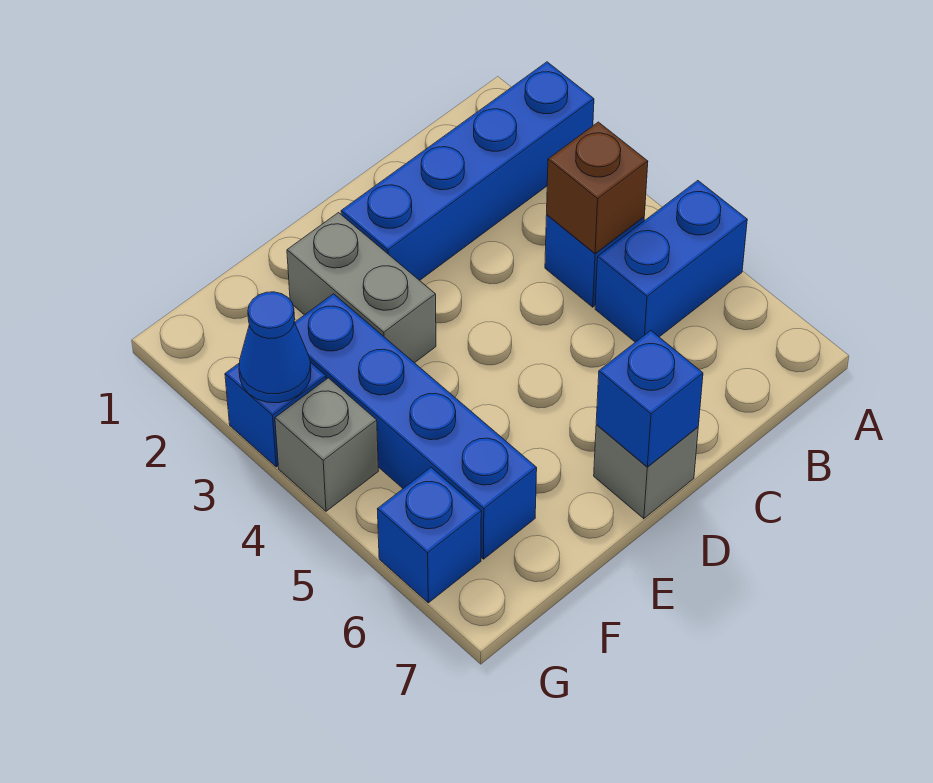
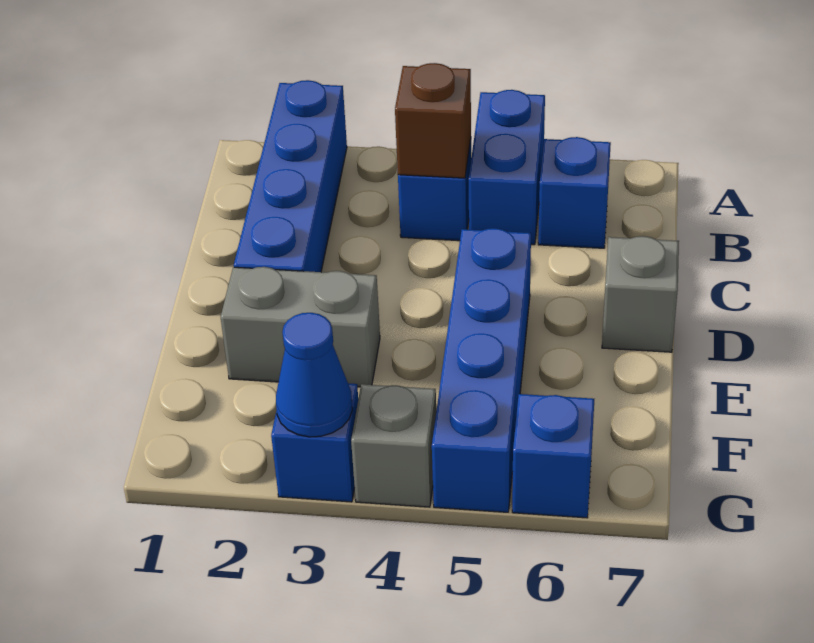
blue 1x1 brick [596,331,703,467] -> blue 1x1 brick moved to [538,137,611,248]
blue 1x4 brick [295,294,537,559] -> blue 1x4 brick turned to [432,228,531,512]

